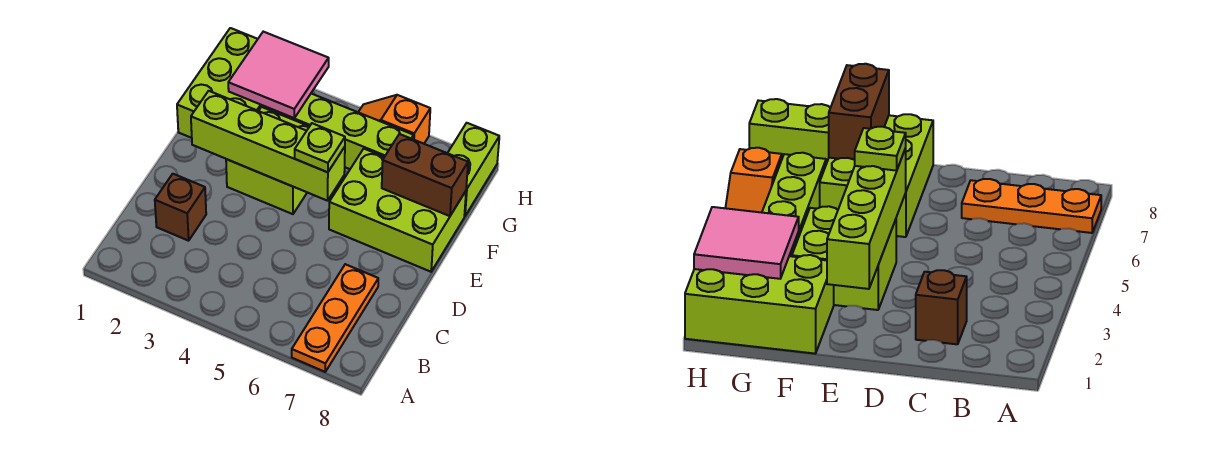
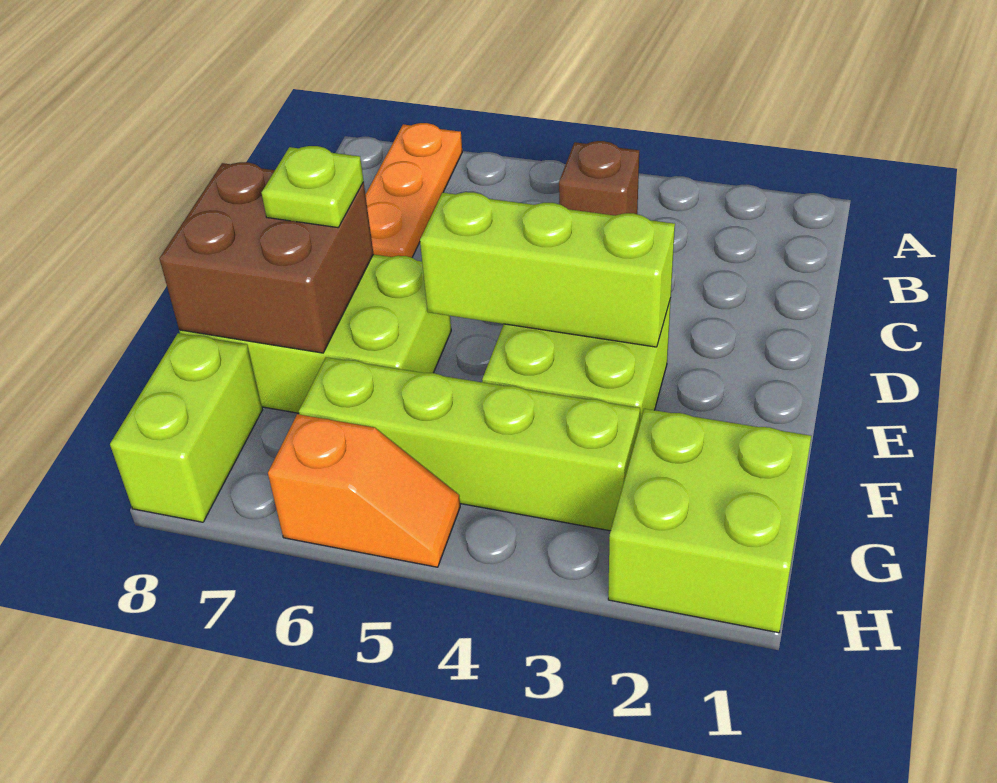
brown 1x1 brick [155,174,206,241] -> brown 1x1 brick moved to [559,141,639,216]
lime 1x4 brick [191,91,345,201] -> lime 1x3 brick [420,192,675,347]
lime 1x1 plate [295,123,345,172] -> lime 1x1 plate moved to [262,146,363,228]
lime 2x3 brick [177,28,262,138] -> lime 2x2 brick [608,409,811,633]
brown 1x2 brick [382,134,468,216] -> brown 2x2 brick [159,162,374,353]
pink 2x2 tile [228,32,329,118] -> none

